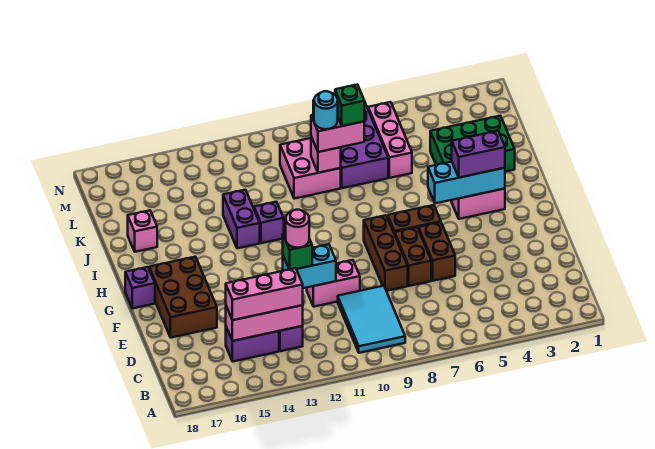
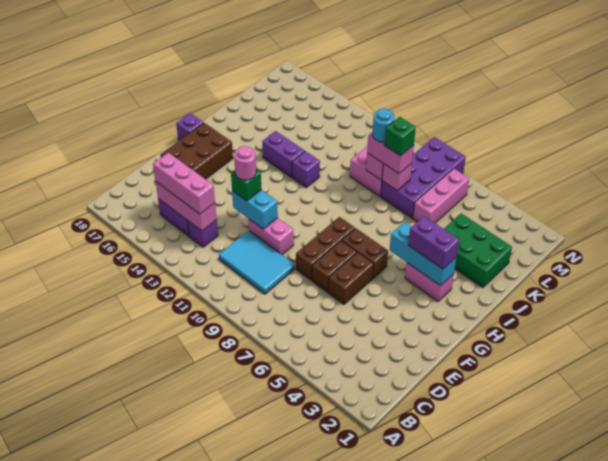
cyan 2x3 tile [338,286,405,353] -> cyan 2x3 tile turned to [219,231,295,294]
purple 1x2 brick [223,190,260,248] -> purple 1x2 brick turned to [262,131,305,177]
pink 1x1 brick [128,210,157,252] -> pink 1x1 brick moved to [382,163,412,190]

